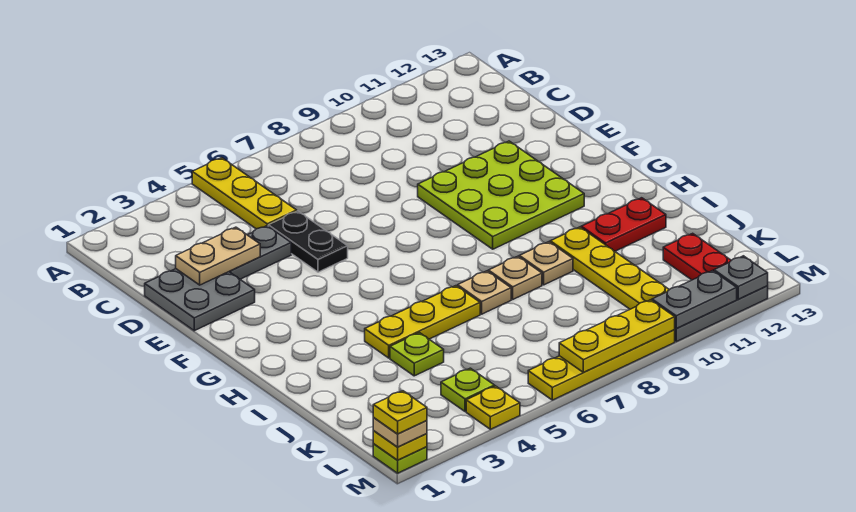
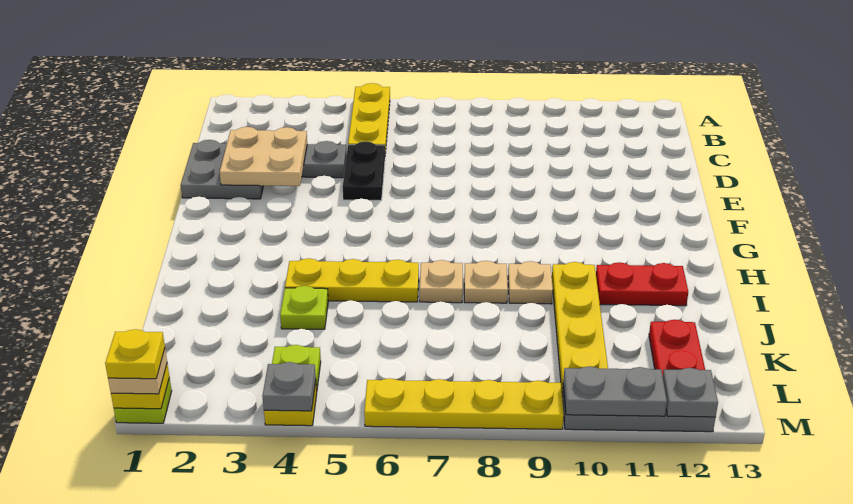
tan 1x2 plate [176,227,260,285] -> tan 2x2 plate [220,127,307,186]
lime 3x3 plate [418,141,584,249] -> none
none -> grey 1x1 plate [262,362,316,411]
yellow 1x3 plate [559,300,675,372] -> none

